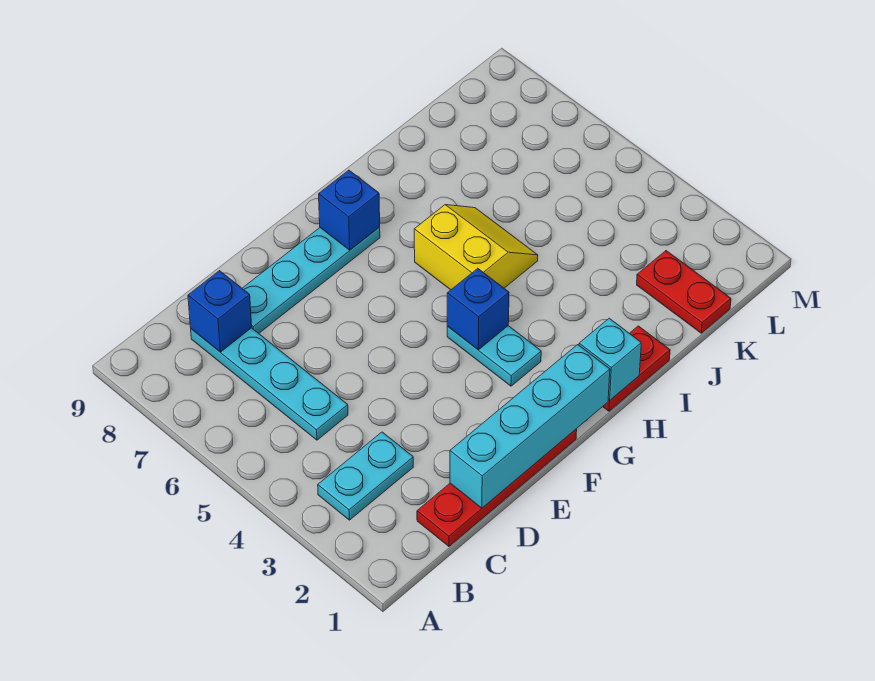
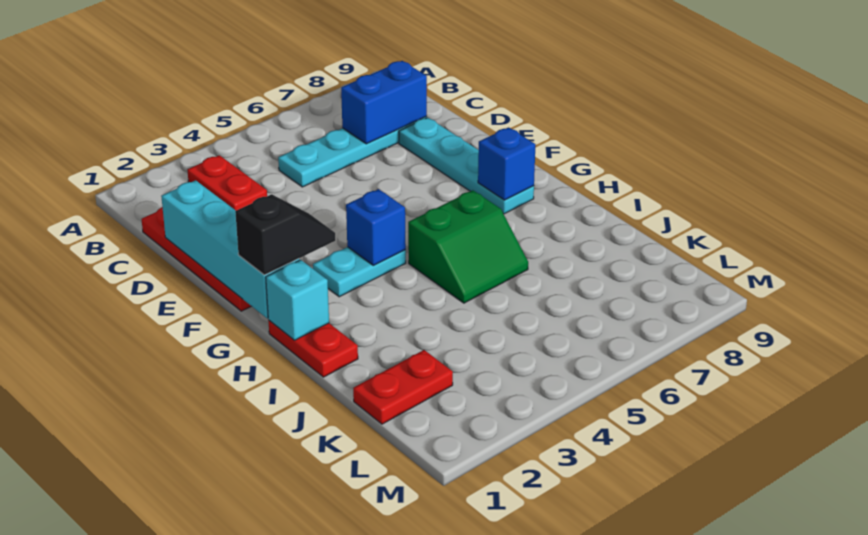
cyan 1x2 plate [318,432,413,520] -> red 1x2 plate [187,155,267,210]
blue 1x1 brick [188,271,252,352] -> blue 1x2 brick [341,61,427,144]
none -> black 1x2 slope [235,194,335,275]
yellow 2x2 slope [414,205,538,290] -> green 2x2 slope [408,190,528,303]

